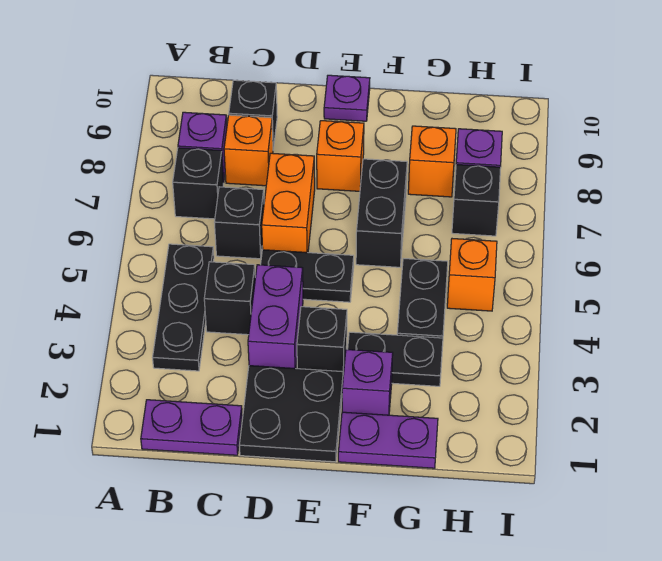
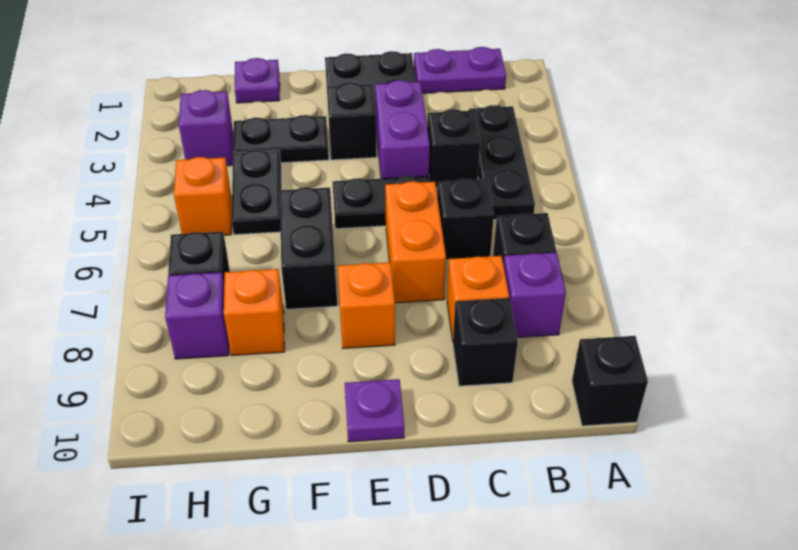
none -> black 1x1 brick [572,336,648,426]
purple 1x2 plate [338,412,438,468] -> purple 1x1 plate [235,58,280,103]
purple 1x1 brick [342,349,393,415] -> purple 1x1 brick moved to [179,90,234,166]

